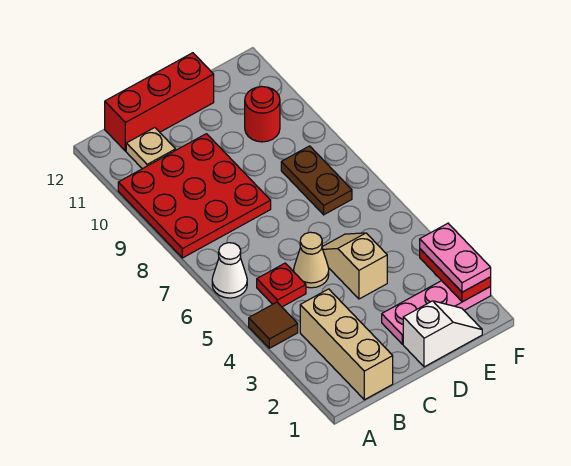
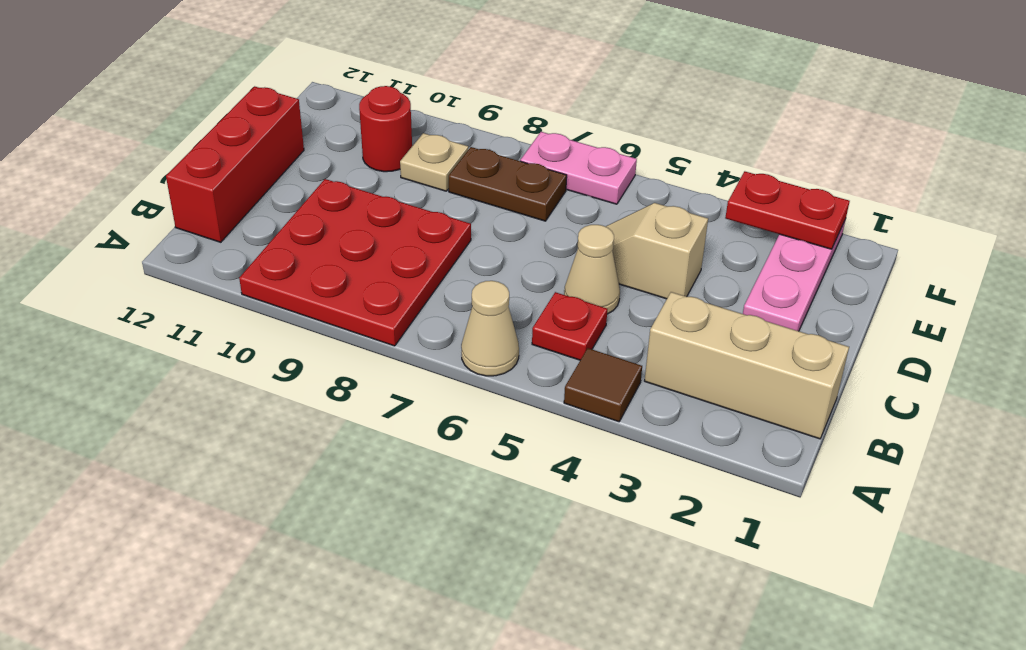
white 1x1 cone [212,243,247,298] -> tan 1x1 cone [461,281,519,376]
tan 1x1 plate [126,128,176,169] -> tan 1x1 plate moved to [400,133,468,191]
white 1x2 slope [403,301,482,367] -> none
pink 1x2 plate [420,223,491,292] -> pink 1x2 plate moved to [520,132,637,204]

